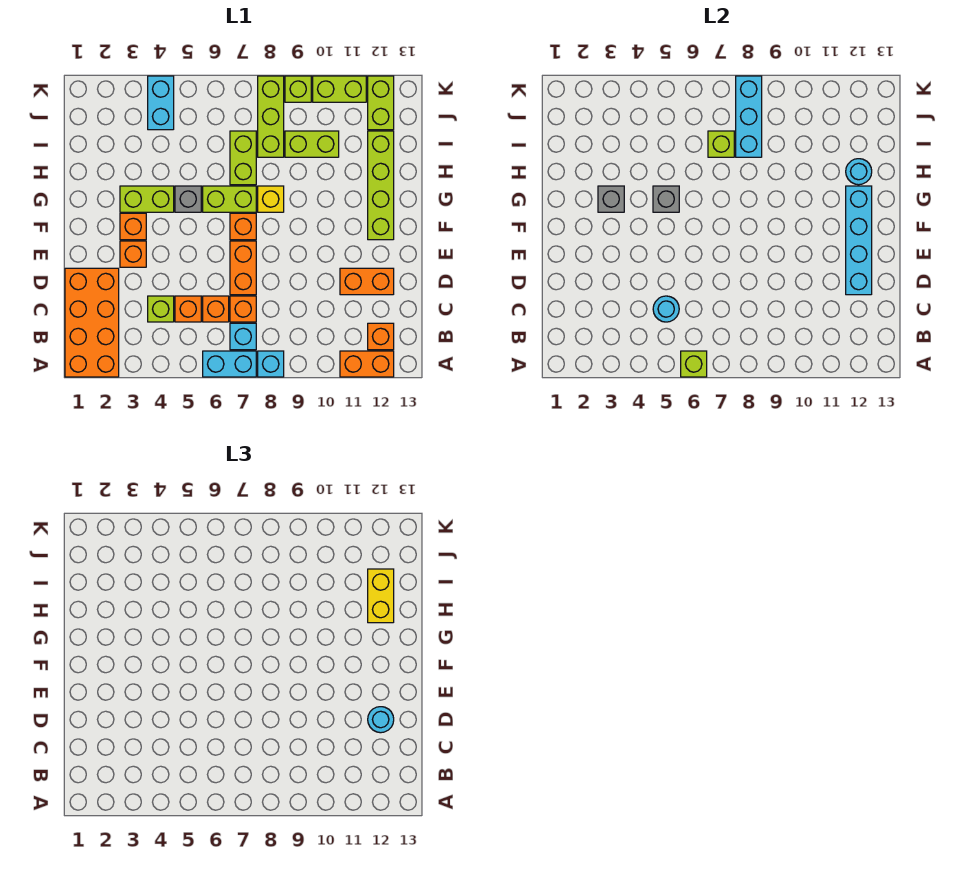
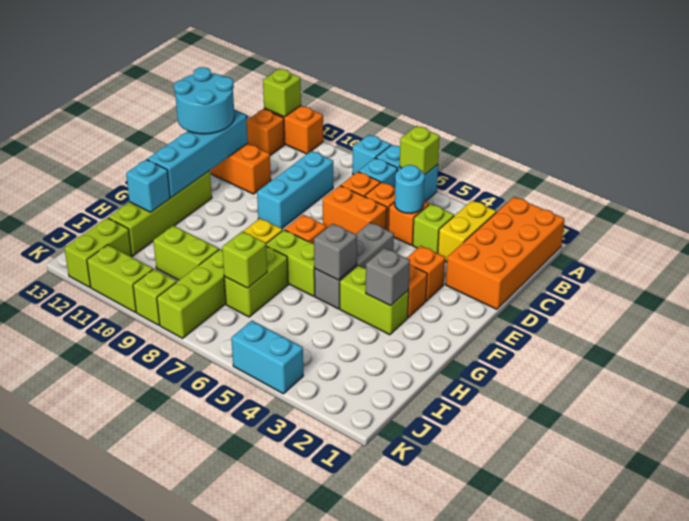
none -> lime 1x1 brick [263,69,301,117]
orange 1x2 brick [230,241,256,295] -> orange 1x2 brick turned to [323,186,387,234]
cyan 1x1 round brick [368,707,394,733] -> cyan 2x2 round brick [174,67,234,134]
grey 1x1 brick [175,186,201,212] -> grey 1x3 brick [314,222,394,309]
cyan 1x1 round brick [846,159,872,185] -> cyan 1x1 brick [126,160,170,212]
yellow 1x2 brick [368,569,394,623] -> yellow 1x2 brick moved to [438,200,496,262]
cyan 1x3 brick [736,76,762,157] -> cyan 1x3 brick moved to [257,151,333,228]
cyan 1x2 brick [148,76,174,130] -> cyan 1x2 brick turned to [231,321,303,394]

